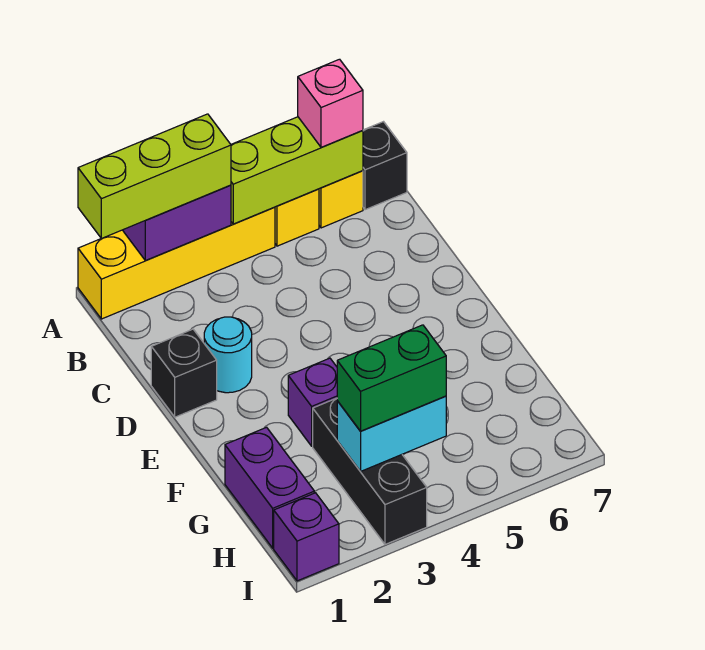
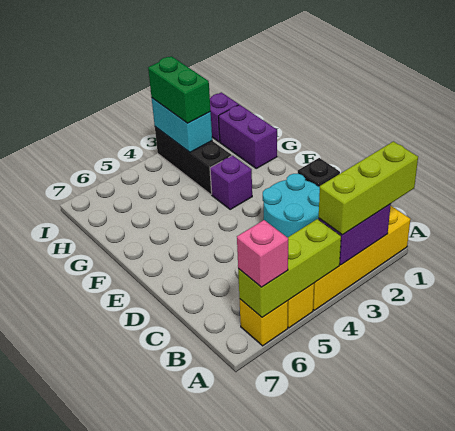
black 1x1 brick [363,122,407,210] -> none
cyan 1x1 round brick [204,317,252,393] -> cyan 2x2 round brick [263,174,320,238]
cyan 1x2 brick [337,396,446,472] -> cyan 1x2 brick turned to [152,98,212,152]
green 1x2 brick [337,325,446,431] -> green 1x2 brick turned to [148,56,211,123]

